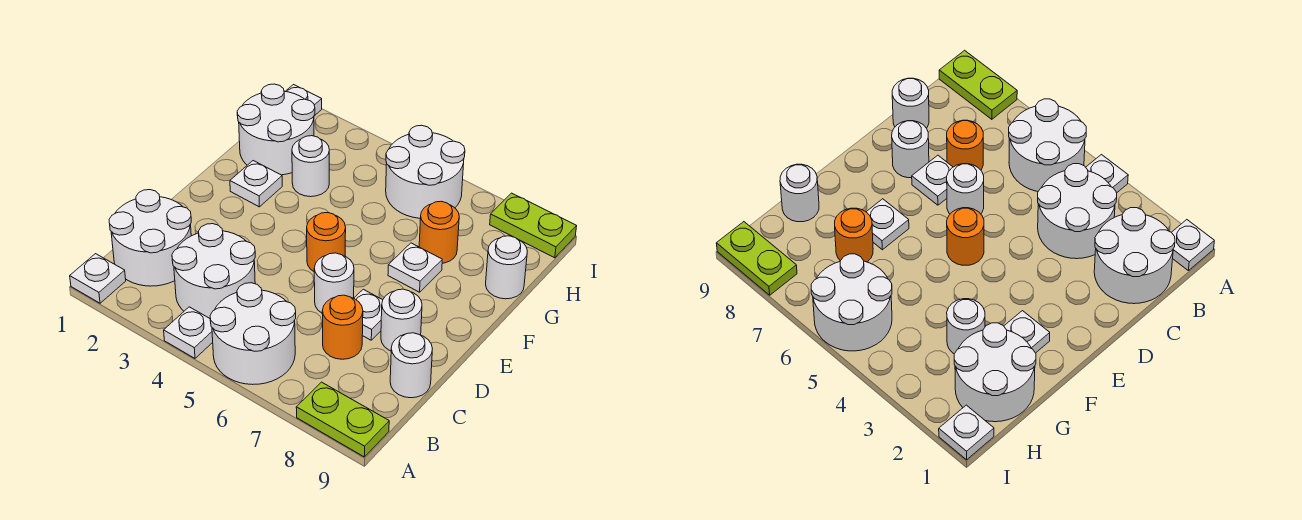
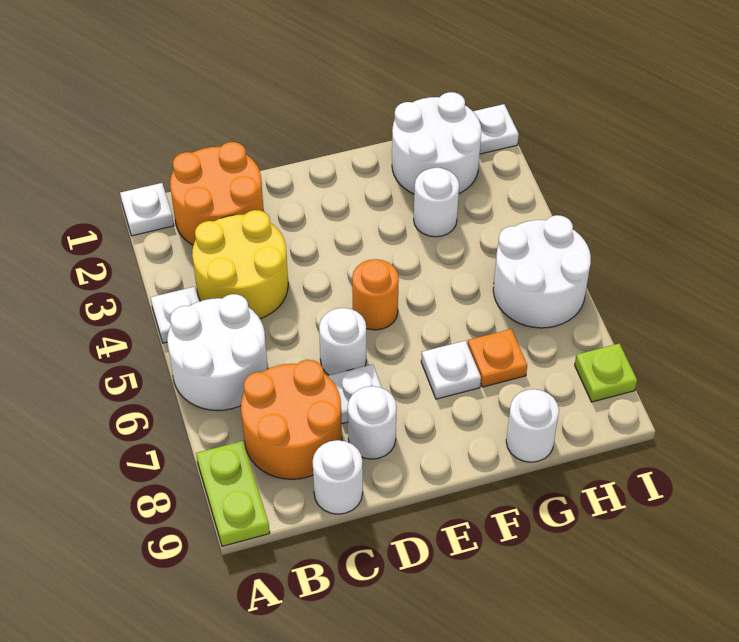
white 2x2 round brick [109,190,191,286] -> orange 2x2 round brick [170,142,264,245]
white 2x2 round brick [172,224,255,318] -> yellow 2x2 round brick [192,210,288,319]
orange 1x1 round brick [322,295,363,359] -> orange 2x2 round brick [241,360,342,479]
white 1x1 plate [230,161,282,207] -> none
orange 1x1 round brick [419,201,459,263] -> orange 1x1 plate [468,329,527,387]
lime 1x2 plate [490,193,577,258] -> lime 1x1 plate [575,344,637,402]

